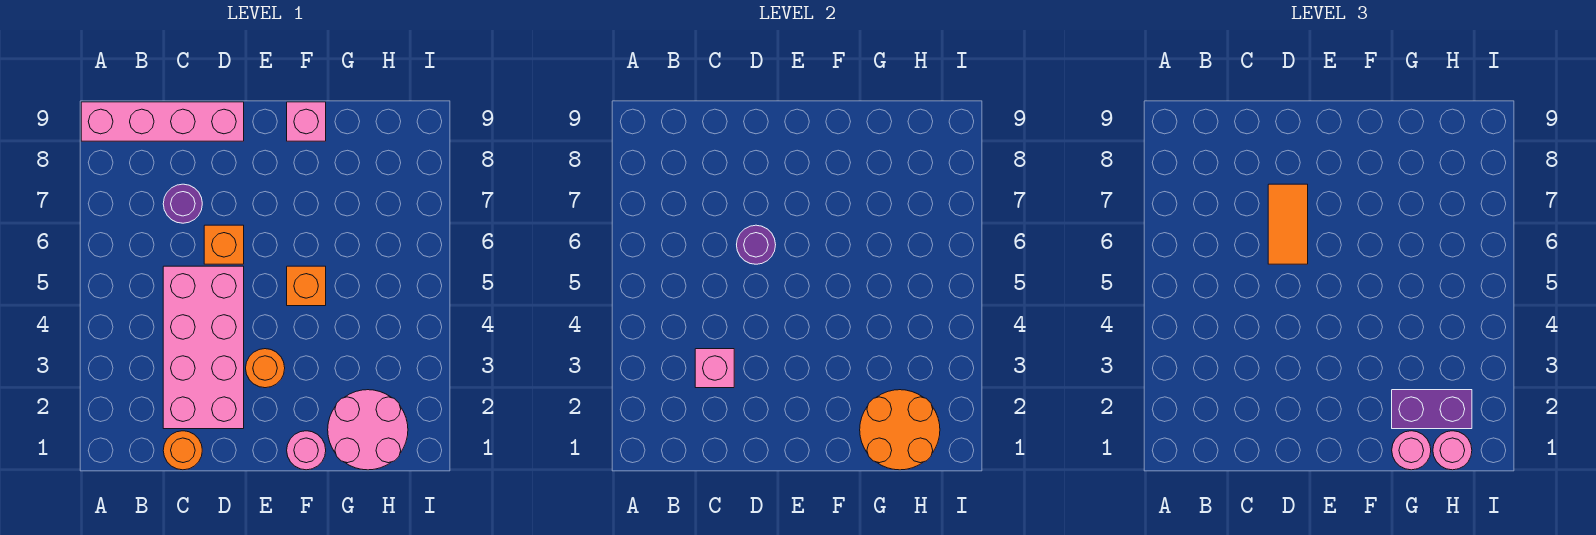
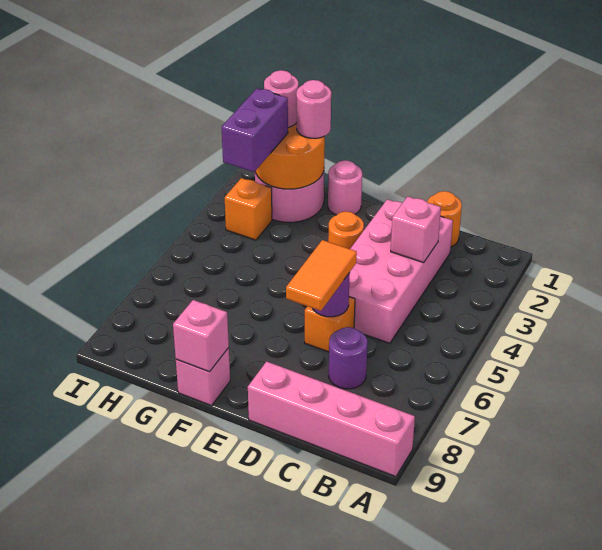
orange 1x1 brick [287,266,326,306] -> orange 1x1 brick moved to [225,178,272,240]
none -> pink 1x1 brick [173,300,229,372]
purple 1x2 brick [1392,390,1472,429] -> purple 1x2 brick turned to [222,89,288,172]

